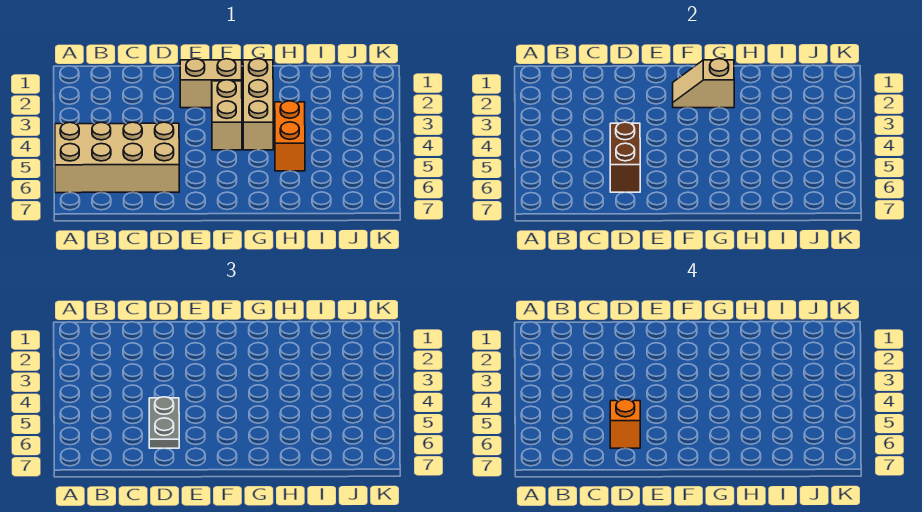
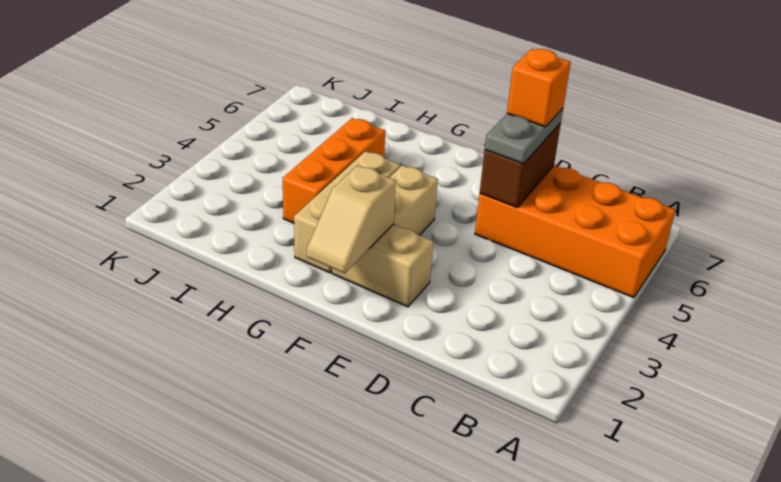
tan 2x4 brick [55,122,179,193] -> orange 2x4 brick [475,166,675,298]
tan 1x2 slope [673,59,734,108] -> tan 1x2 slope turned to [307,165,396,273]
orange 1x2 brick [275,101,305,171] -> orange 1x3 brick [283,118,385,223]

